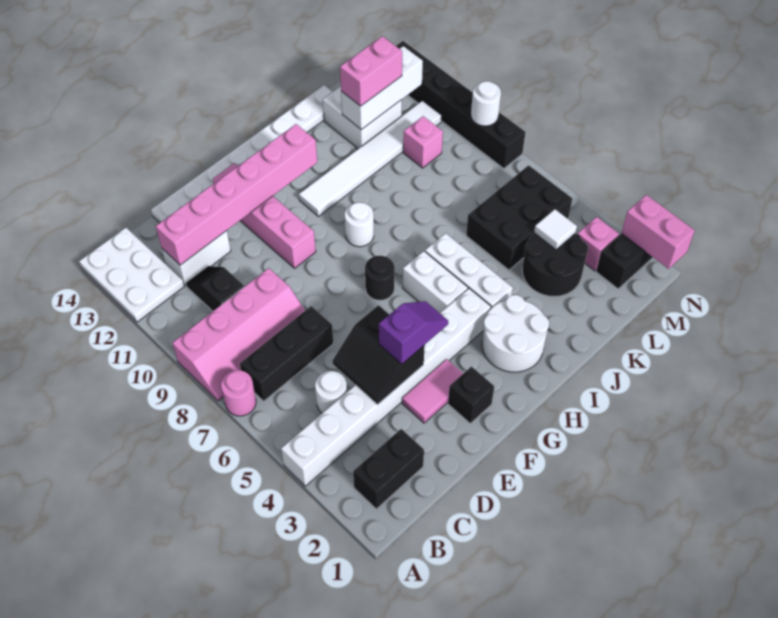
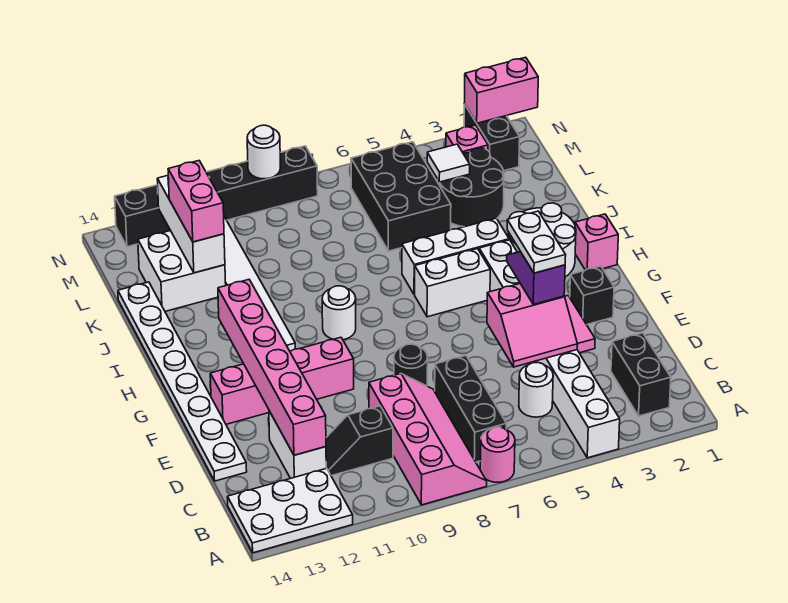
black 2x2 slope [333,305,425,405] -> pink 2x2 slope [487,284,578,367]
none -> white 1x2 plate [507,211,566,273]
black 1x1 round brick [365,256,395,300] -> black 1x1 round brick moved to [394,344,428,386]
pink 1x1 brick [403,116,443,168] -> pink 1x1 brick moved to [575,214,618,270]

